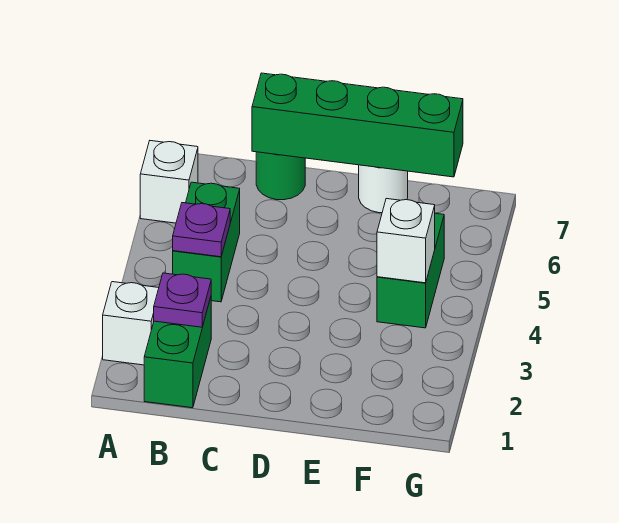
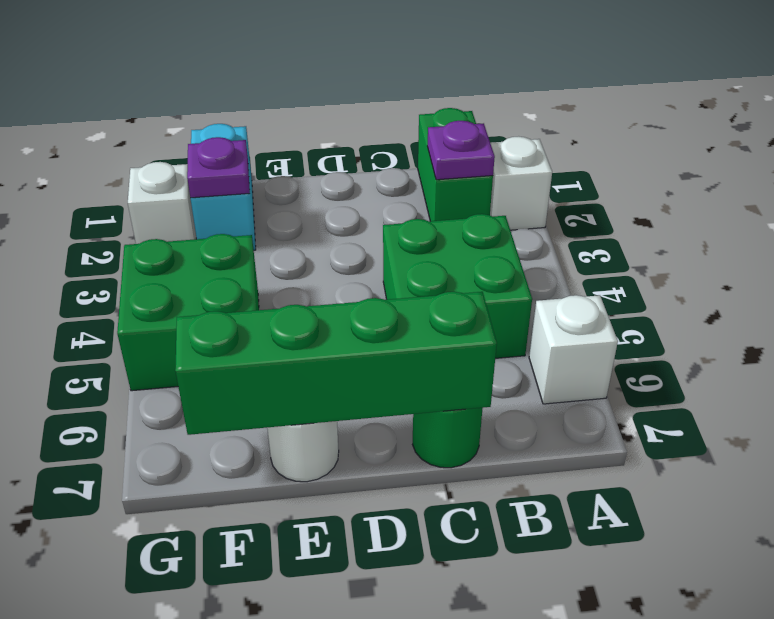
green 1x2 brick [173,182,240,302] -> green 2x2 brick [383,214,532,358]
purple 1x1 plate [173,203,230,257] -> purple 1x1 plate moved to [187,137,250,198]
none -> cyan 1x2 brick [191,124,256,250]
green 1x2 brick [377,213,444,328] -> green 2x2 brick [117,234,259,391]
white 1x1 brick [377,199,435,283] -> white 1x1 brick moved to [128,162,196,244]

